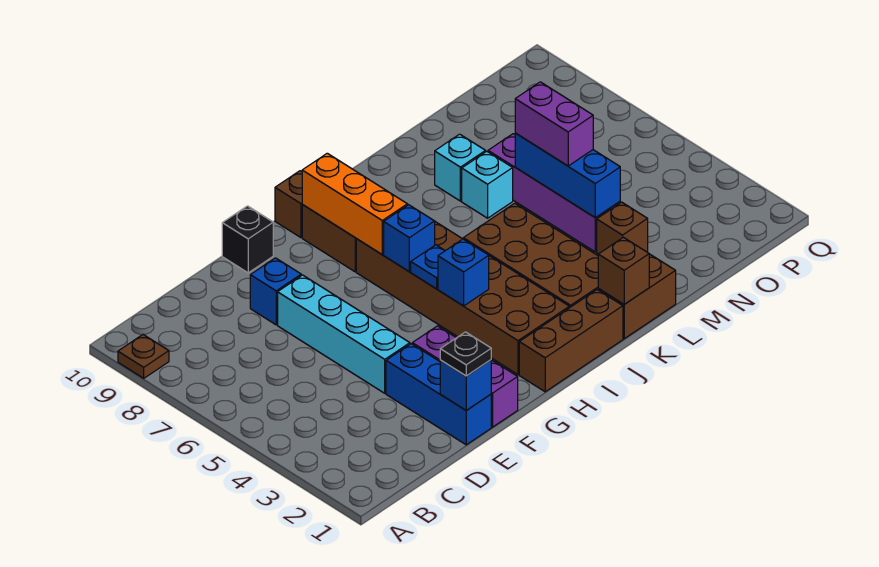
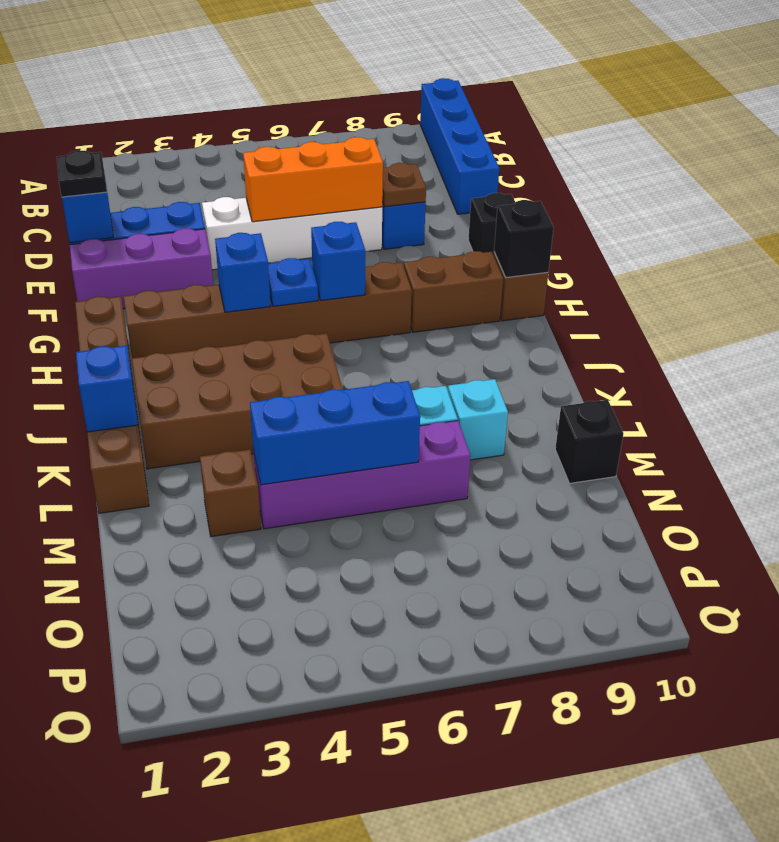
brown 1x1 plate [118,335,169,378] -> brown 1x1 plate moved to [382,163,426,207]
none -> blue 1x4 brick [420,78,499,214]
cyan 1x4 brick [278,275,410,393] -> white 1x4 brick [202,197,382,270]
brown 2x6 brick [356,204,569,375] -> brown 1x6 brick [124,262,412,358]
orange 1x3 brick [302,153,407,254] -> orange 1x3 brick moved to [243,137,383,222]
none -> black 1x1 brick [494,200,554,278]
brown 1x1 brick [598,237,649,304] -> blue 1x1 brick [76,346,138,432]
purple 1x2 brick [515,82,593,166] -> none
none -> black 1x1 brick [555,400,623,483]

